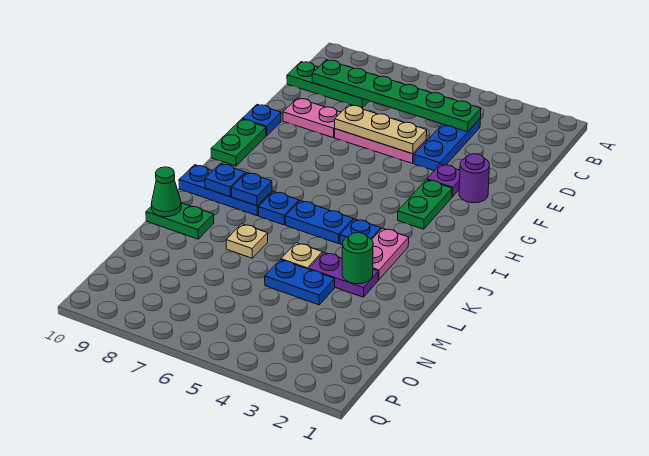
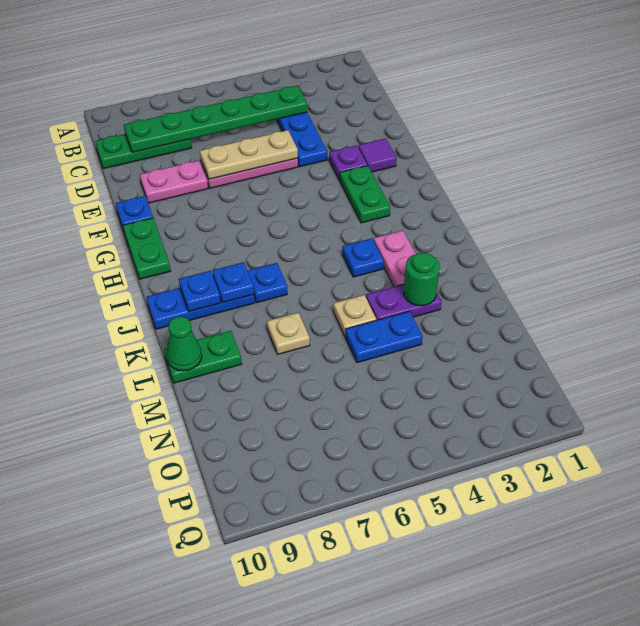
purple 1x1 round brick [459,154,489,203] -> purple 1x1 tile [358,138,397,172]
blue 1x2 plate [285,201,353,244] -> none

